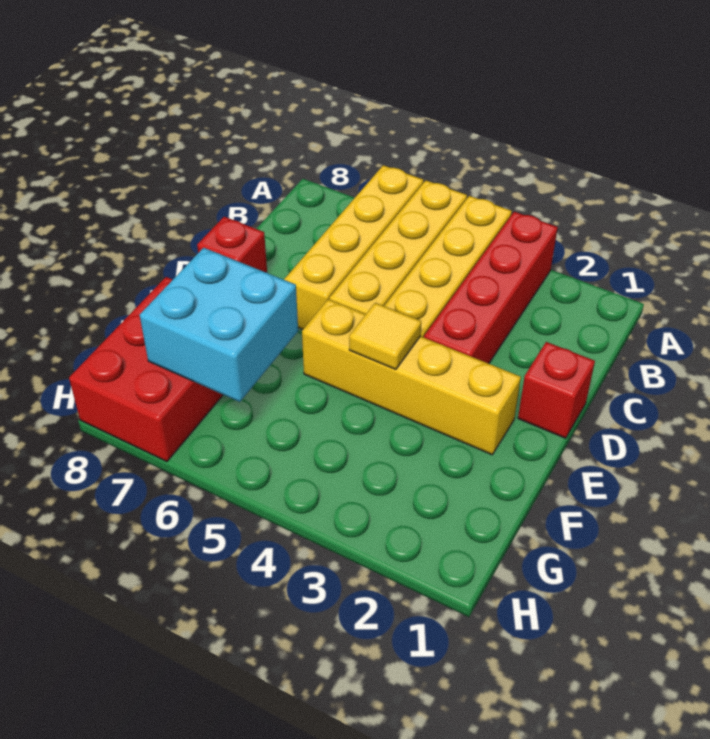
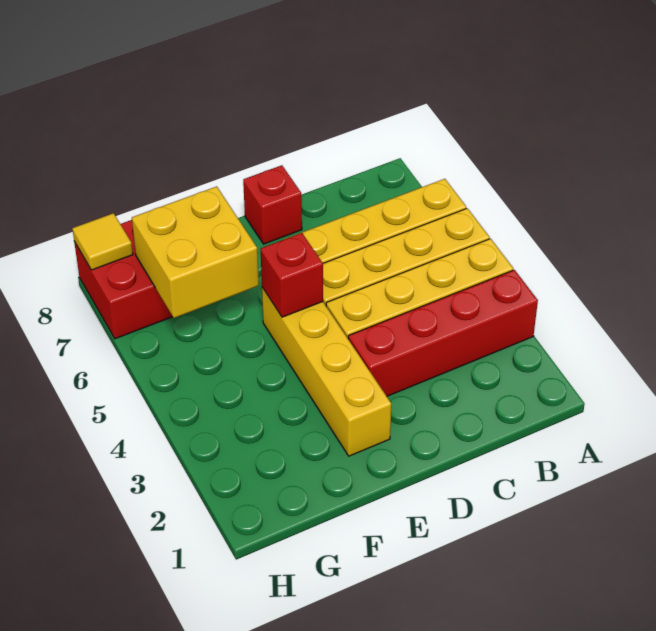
red 1x1 brick [518,342,595,438] -> red 1x1 brick moved to [260,233,323,317]
yellow 1x1 tile [349,303,421,369] -> yellow 1x1 tile moved to [72,213,133,270]
cyan 2x2 brick [140,248,298,402] -> yellow 2x2 brick [132,186,259,318]

